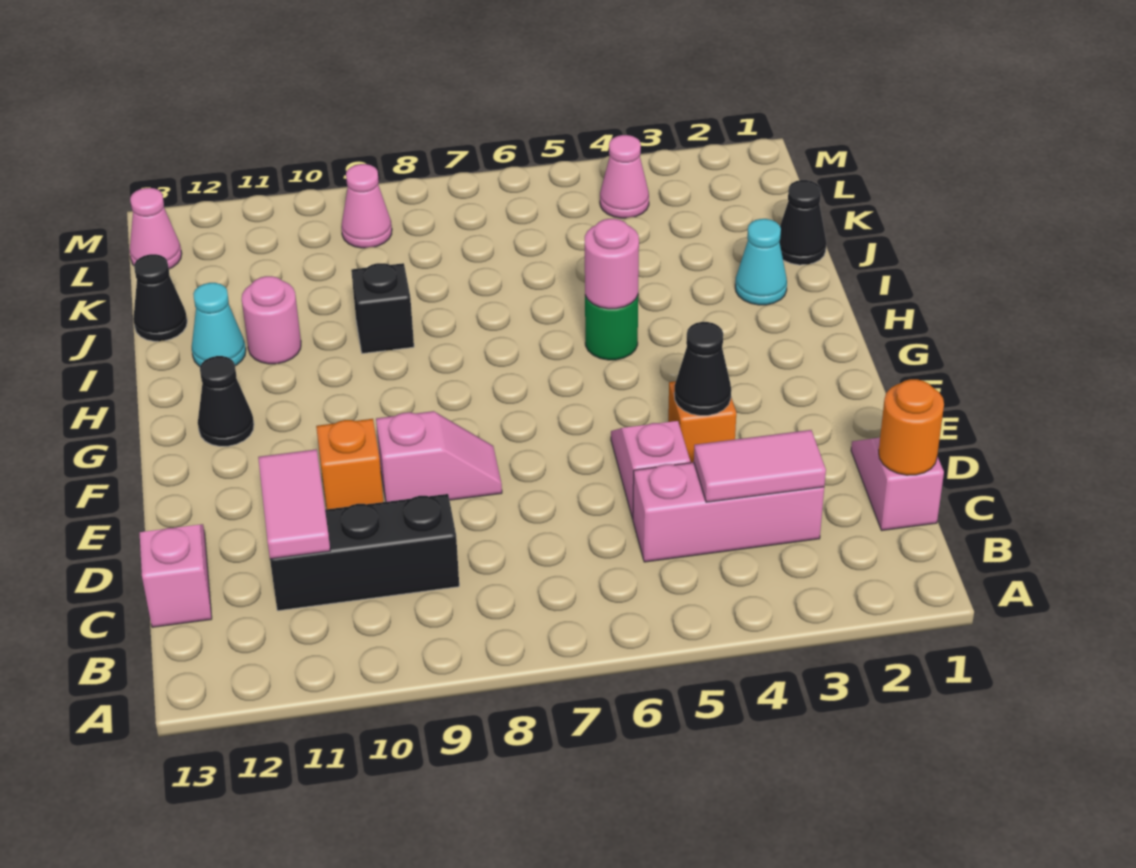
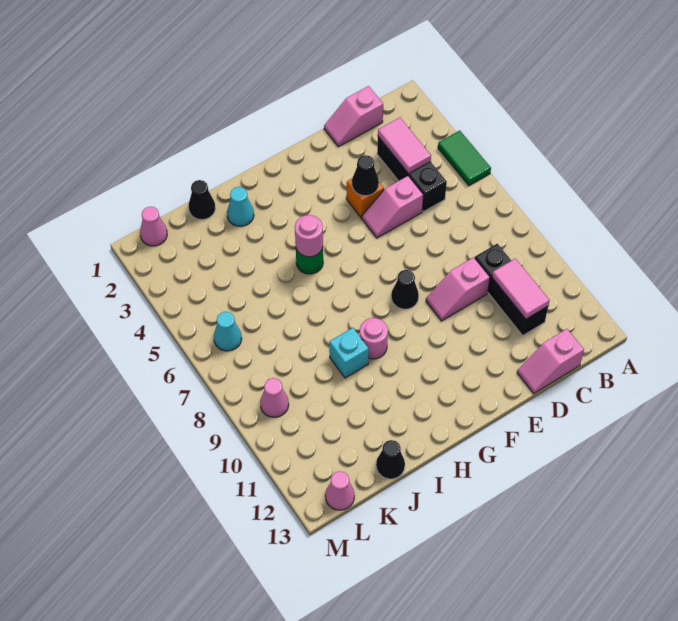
none -> green 1x2 tile [438,131,491,186]
orange 1x1 round brick [879,379,944,475] -> none
pink 1x3 brick [633,462,824,562] -> black 1x3 brick [377,137,447,212]
pink 1x2 tile [258,449,330,559] -> pink 1x2 tile turned to [492,259,550,319]
pink 1x2 slope [376,411,502,502] -> pink 1x2 slope turned to [426,257,490,321]
orange 1x1 brick [316,419,383,509] -> none
black 1x1 cone [198,356,254,446] -> black 1x1 cone moved to [391,270,419,309]
black 1x1 brick [351,263,414,354] -> cyan 1x1 brick [329,328,369,378]
pink 1x1 round brick [242,276,301,364] -> pink 1x1 round brick moved to [360,318,388,359]
cyan 1x1 cone [192,283,246,366] -> cyan 1x1 cone moved to [214,312,242,351]
pink 1x1 cone [600,135,649,218] -> pink 1x1 cone moved to [140,207,167,246]

